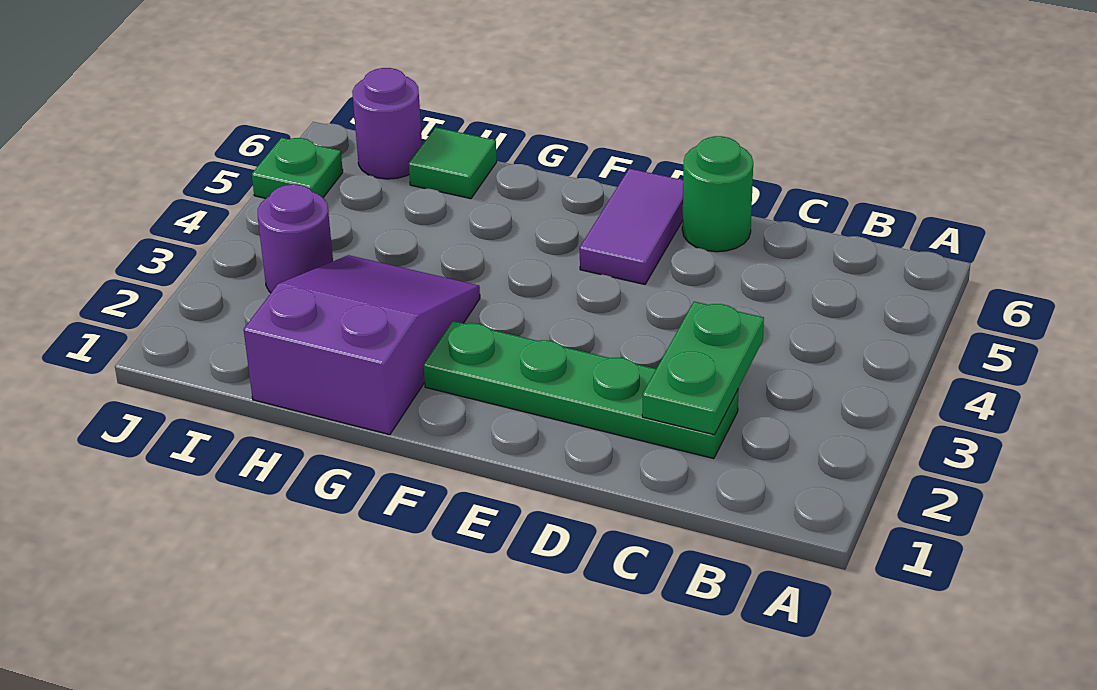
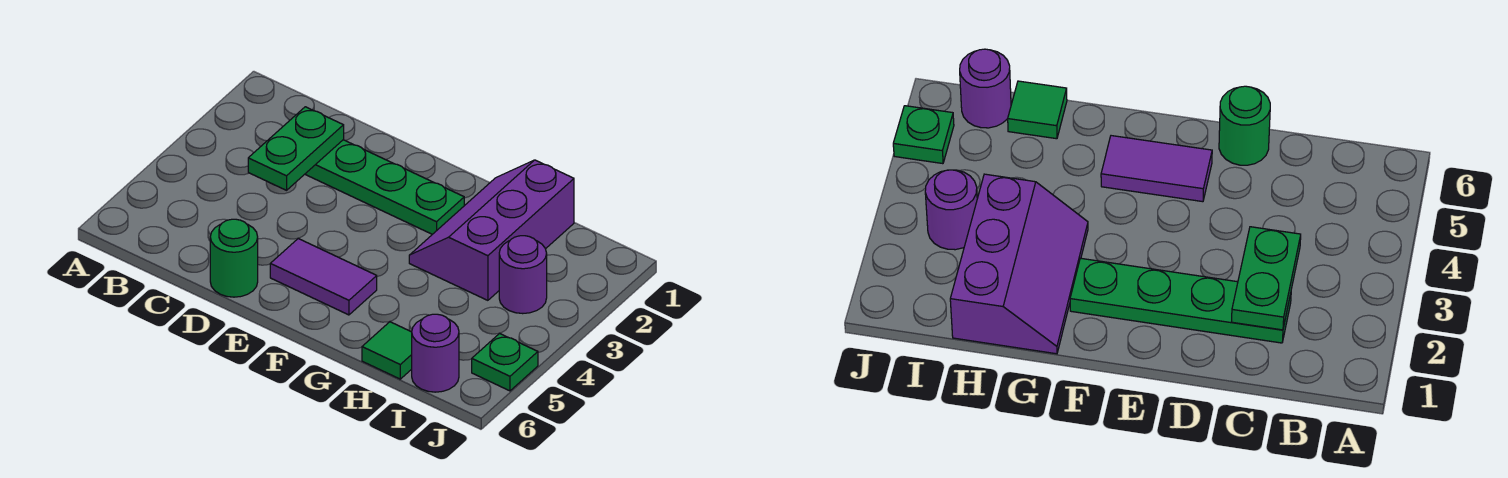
purple 1x2 tile [580,169,683,284] -> purple 1x2 tile turned to [270,239,377,315]
purple 2x3 slope [244,255,480,435] -> purple 2x3 slope turned to [409,160,574,300]

